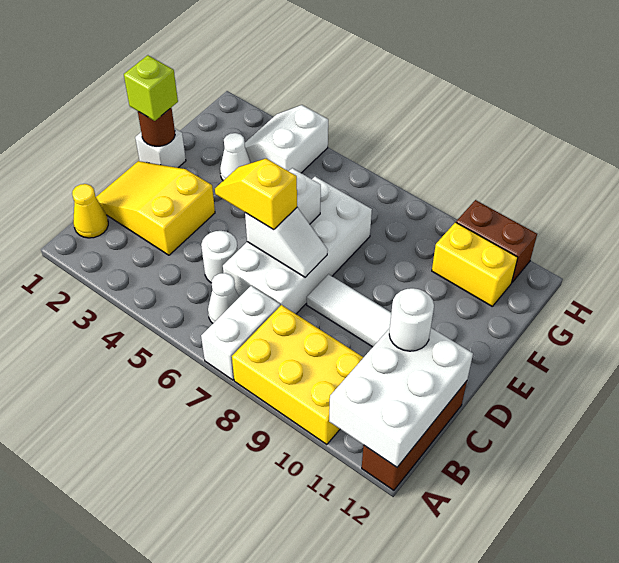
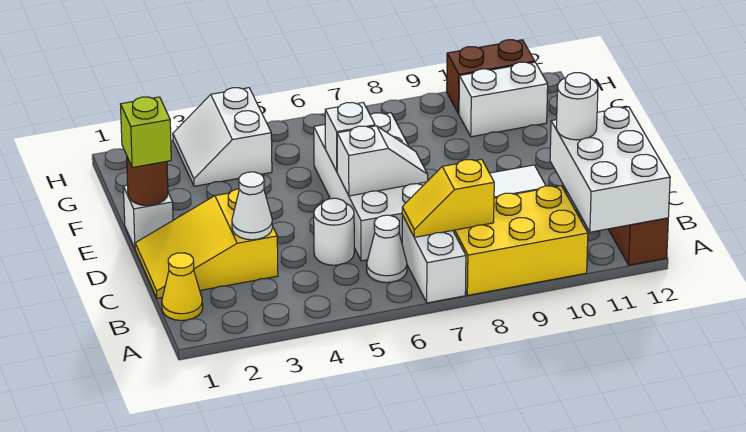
yellow 1x2 slope [215,159,297,230] -> yellow 1x2 slope moved to [402,159,494,237]
white 1x1 cone [220,133,251,181] -> white 1x1 cone moved to [232,172,273,240]
yellow 1x2 brick [432,222,518,306] -> white 1x2 brick [459,62,548,137]

